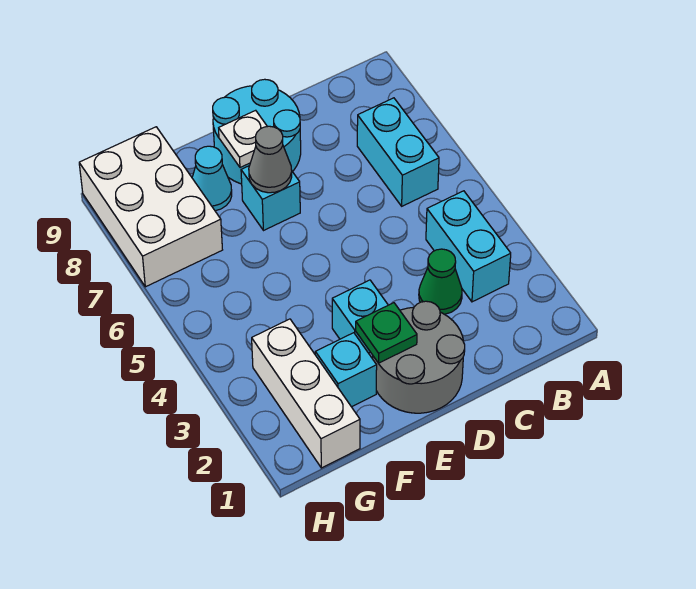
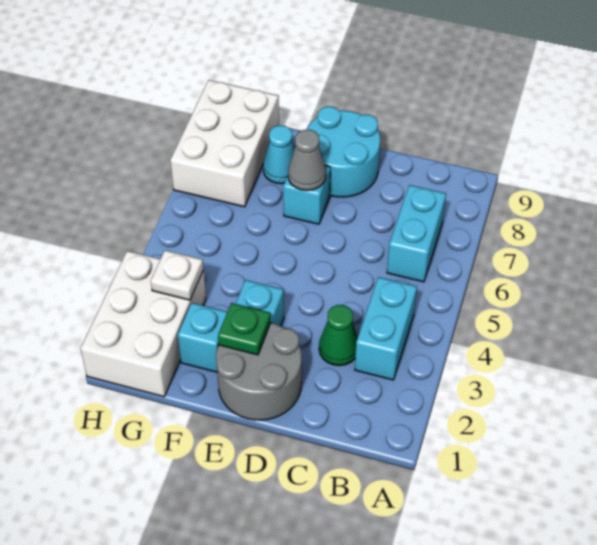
white 1x1 plate [219,110,267,167] -> white 1x1 plate moved to [151,250,203,300]
white 1x3 brick [252,319,360,468] -> white 2x3 brick [81,251,206,397]

